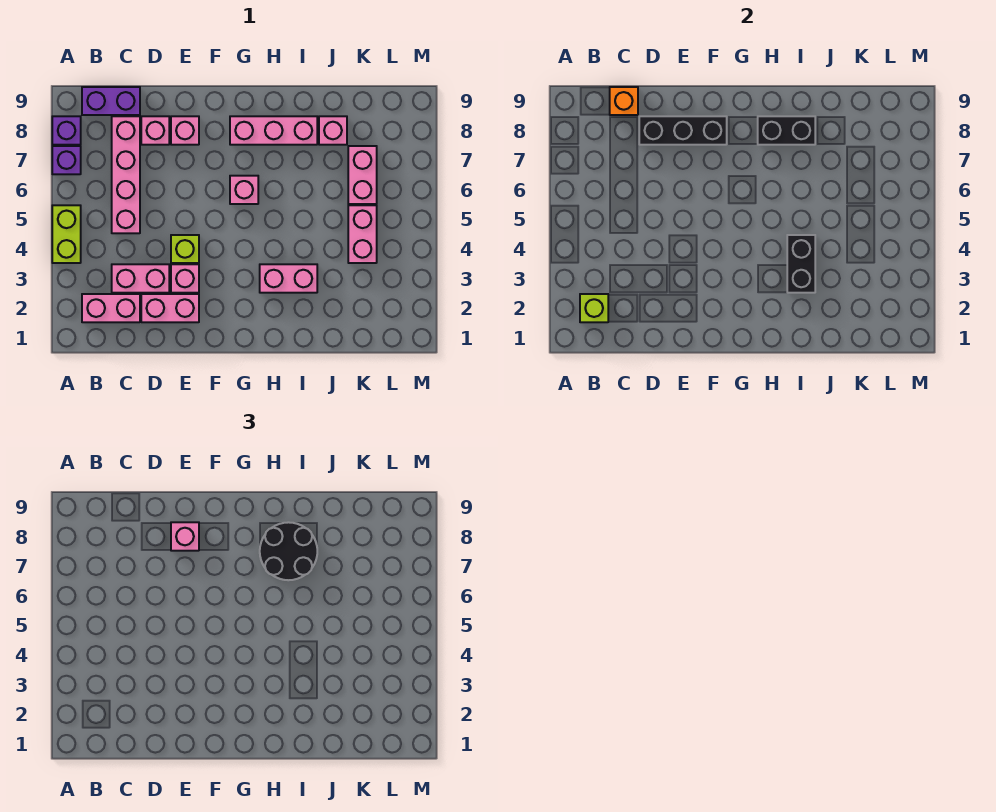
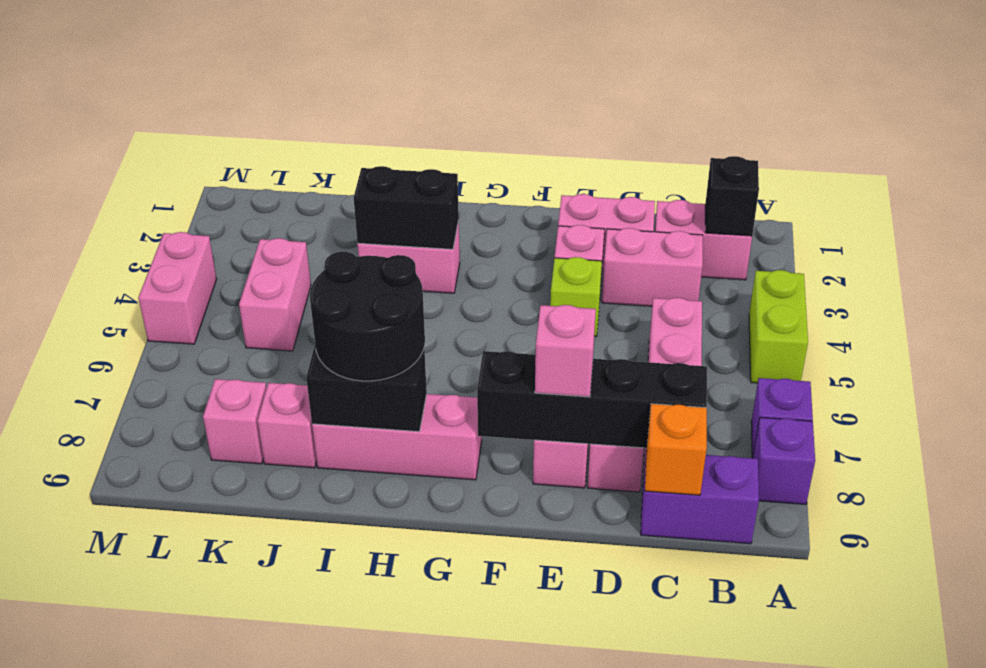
lime 1x1 brick [580,294,608,322] -> black 1x1 brick [705,156,759,236]
black 1x3 brick [639,116,727,145] -> black 1x4 brick [477,351,707,448]
pink 1x1 brick [230,176,258,204] -> pink 1x1 brick moved to [203,379,266,464]
black 1x2 brick [787,235,815,293] -> black 1x2 brick turned to [354,166,459,249]
pink 1x2 brick [348,146,377,204] -> pink 1x2 brick moved to [138,232,217,344]

